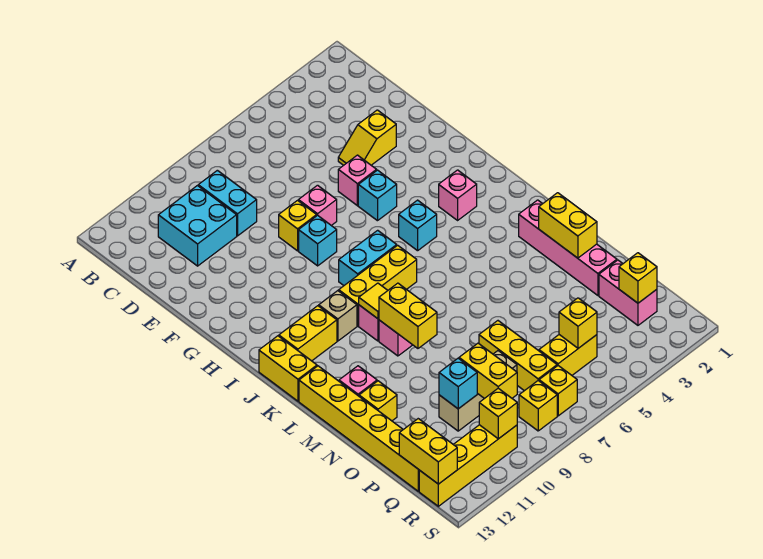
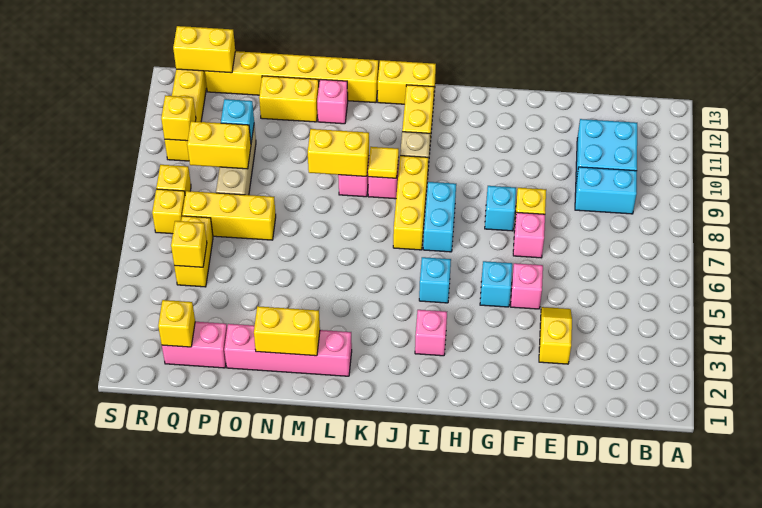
yellow 1x1 brick [359,381,397,421] -> yellow 1x2 brick [259,76,319,122]

